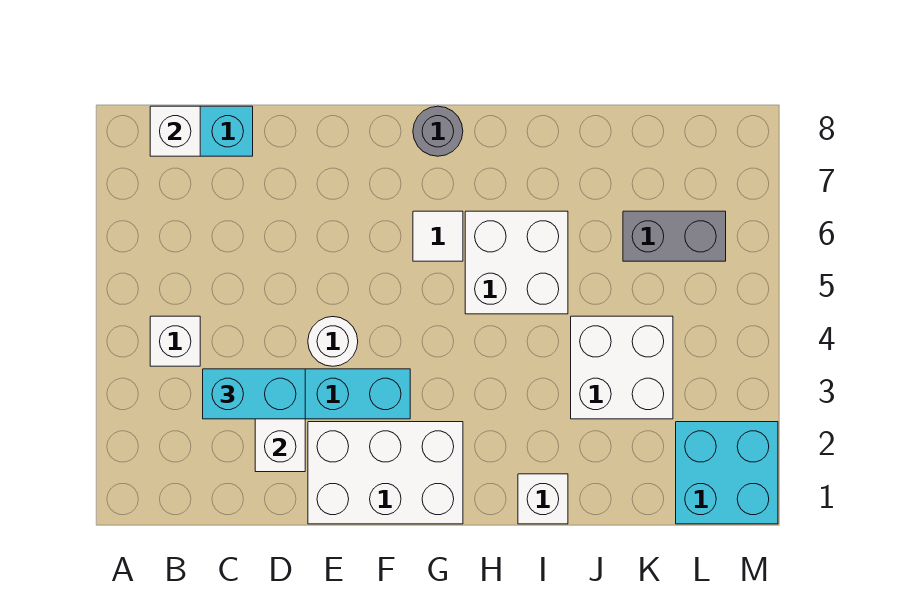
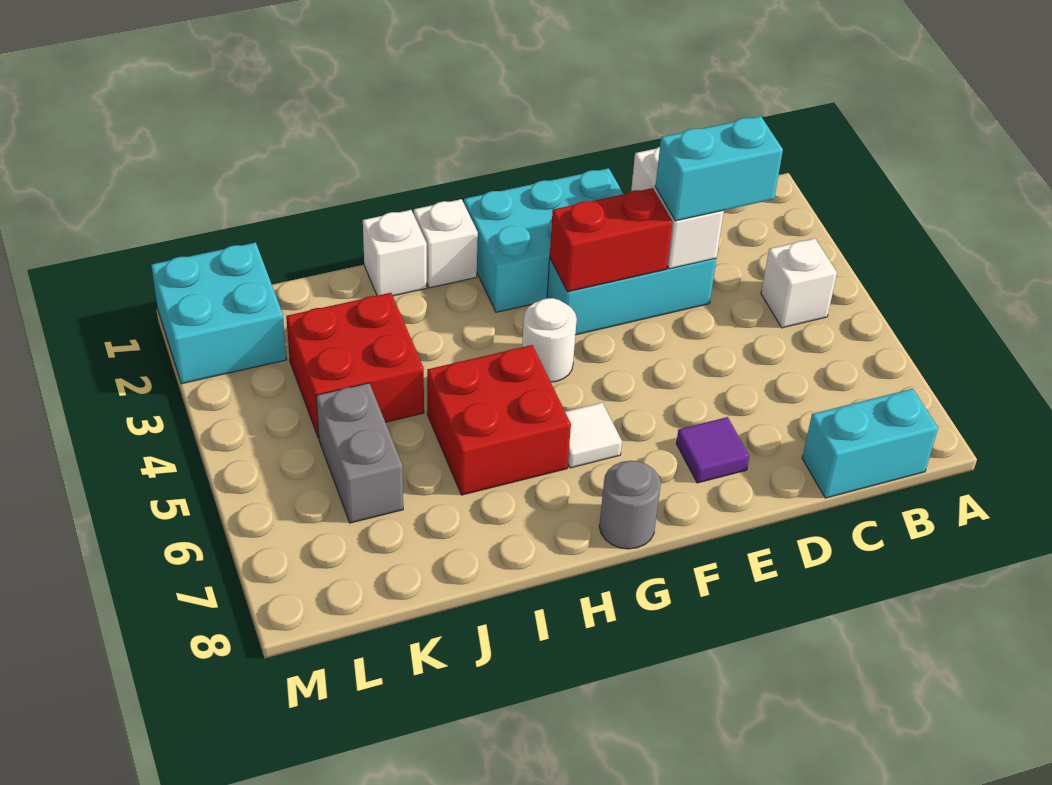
white 1x1 brick [150,106,200,156] -> white 1x1 brick moved to [414,199,478,288]
white 2x3 brick [308,422,463,524] -> cyan 2x3 brick [464,168,623,312]
none -> red 1x2 brick [550,188,673,292]
white 1x1 round brick [308,317,358,366] -> white 1x1 round brick moved to [522,298,577,382]
none -> purple 1x1 tile [676,417,750,483]
white 2x2 brick [465,211,568,314] -> red 2x2 brick [427,345,571,495]
white 2x2 brick [571,316,673,419] -> red 2x2 brick [286,293,424,438]
grey 1x2 brick [623,211,726,261] -> grey 1x2 brick turned to [316,383,403,523]

